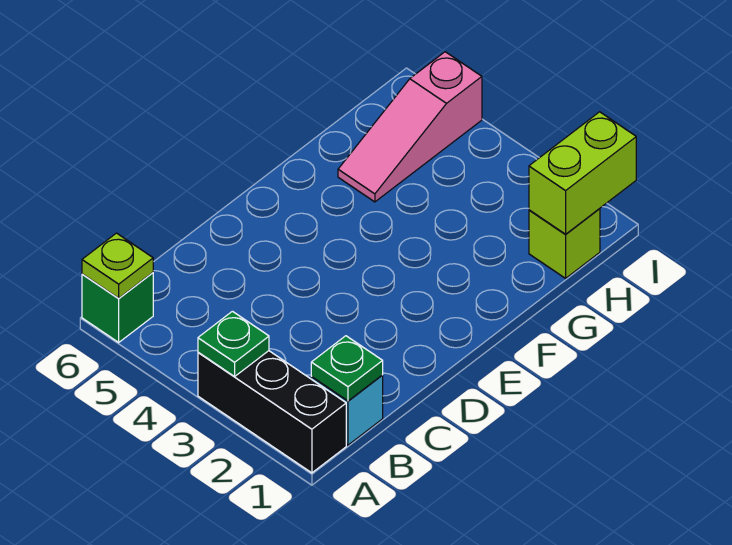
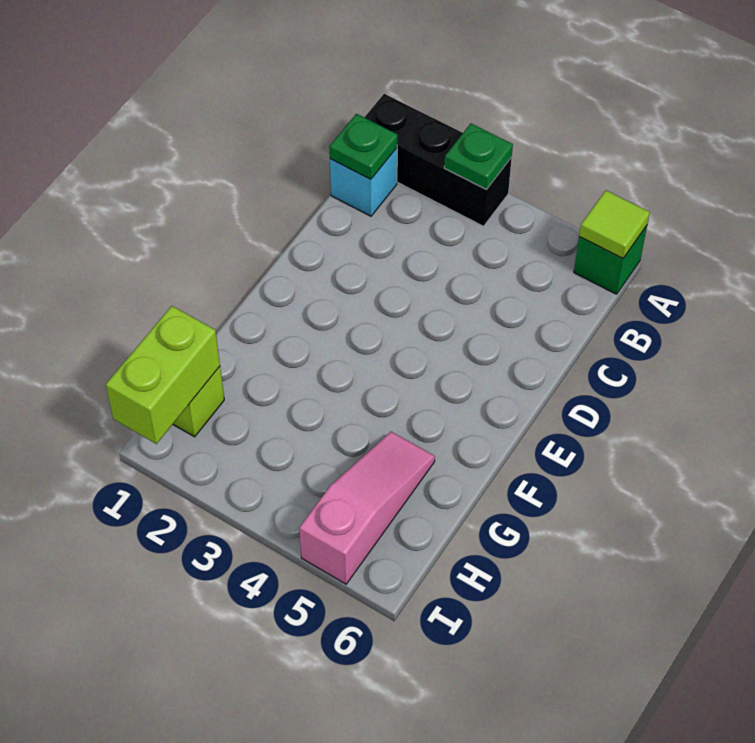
lime 1x1 plate [82,233,153,298] -> lime 1x1 tile [579,190,650,258]

